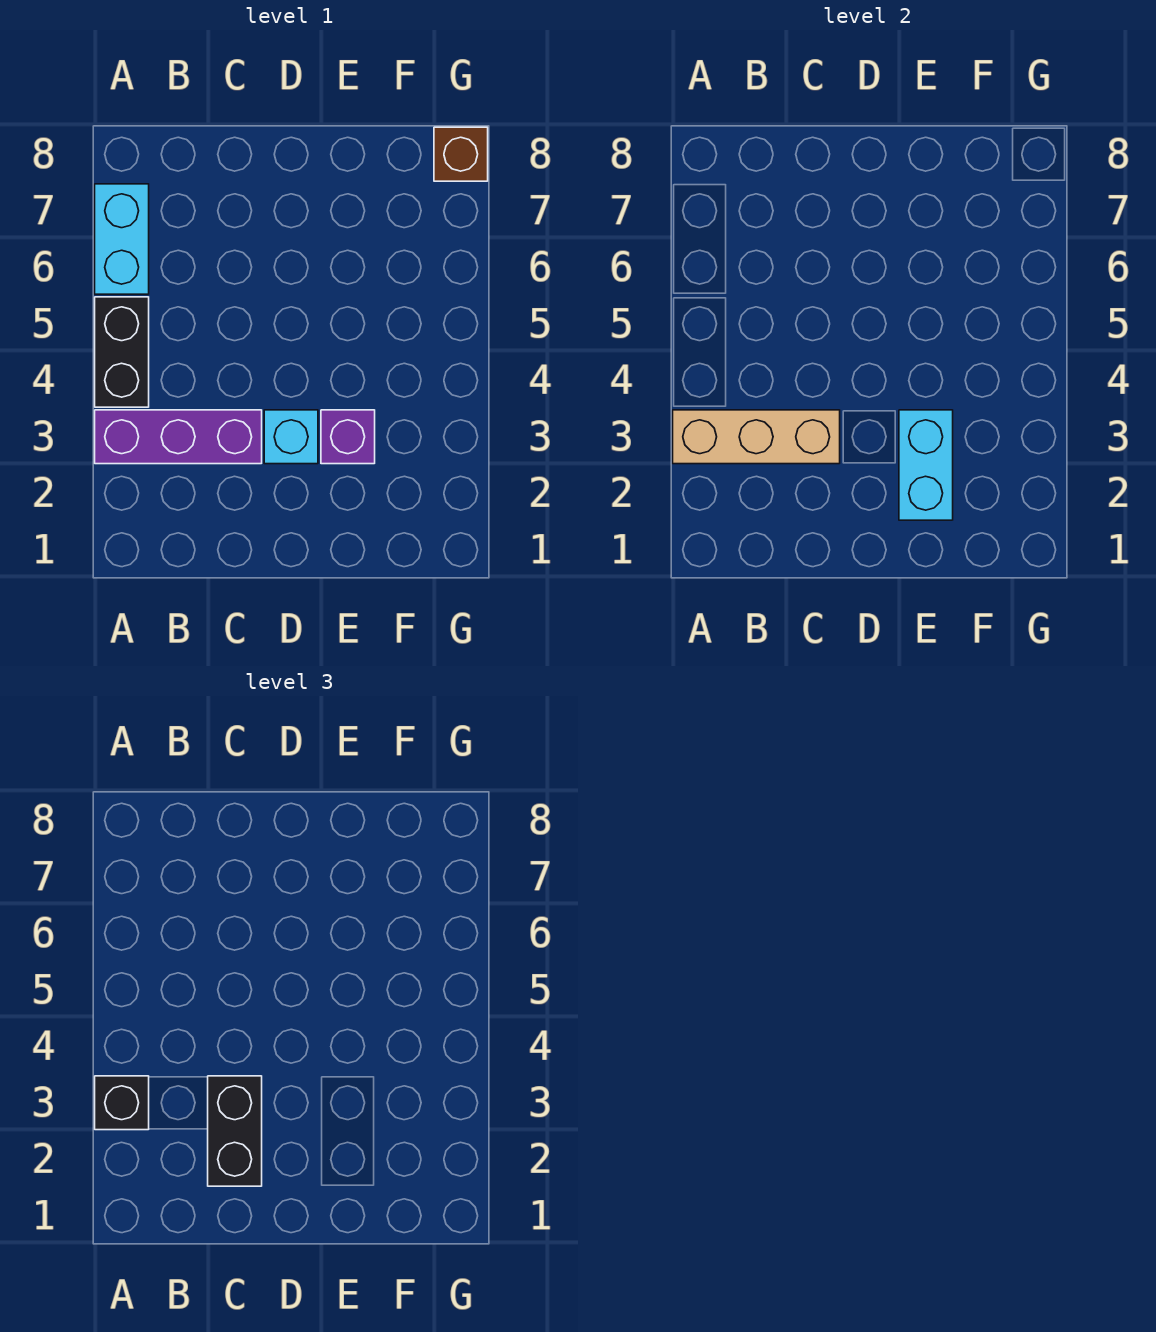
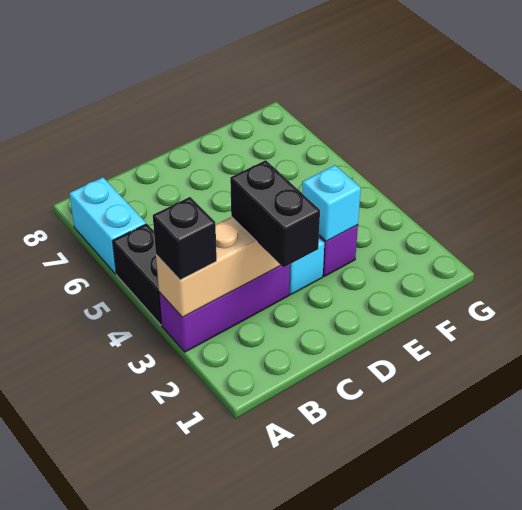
cyan 1x2 brick [899,410,953,520] -> cyan 1x1 brick [302,165,361,241]
brown 1x1 brick [434,127,488,181] -> none

